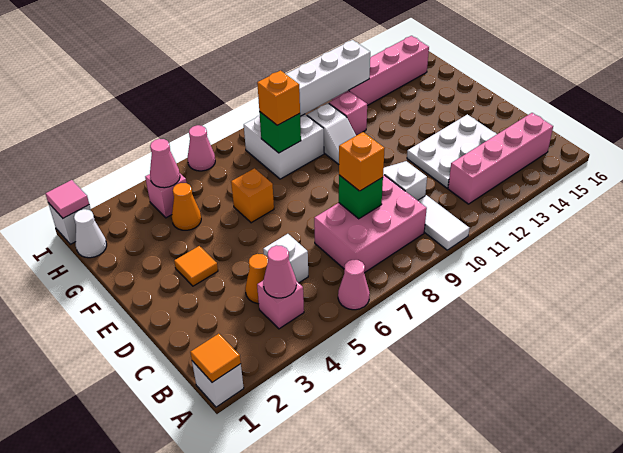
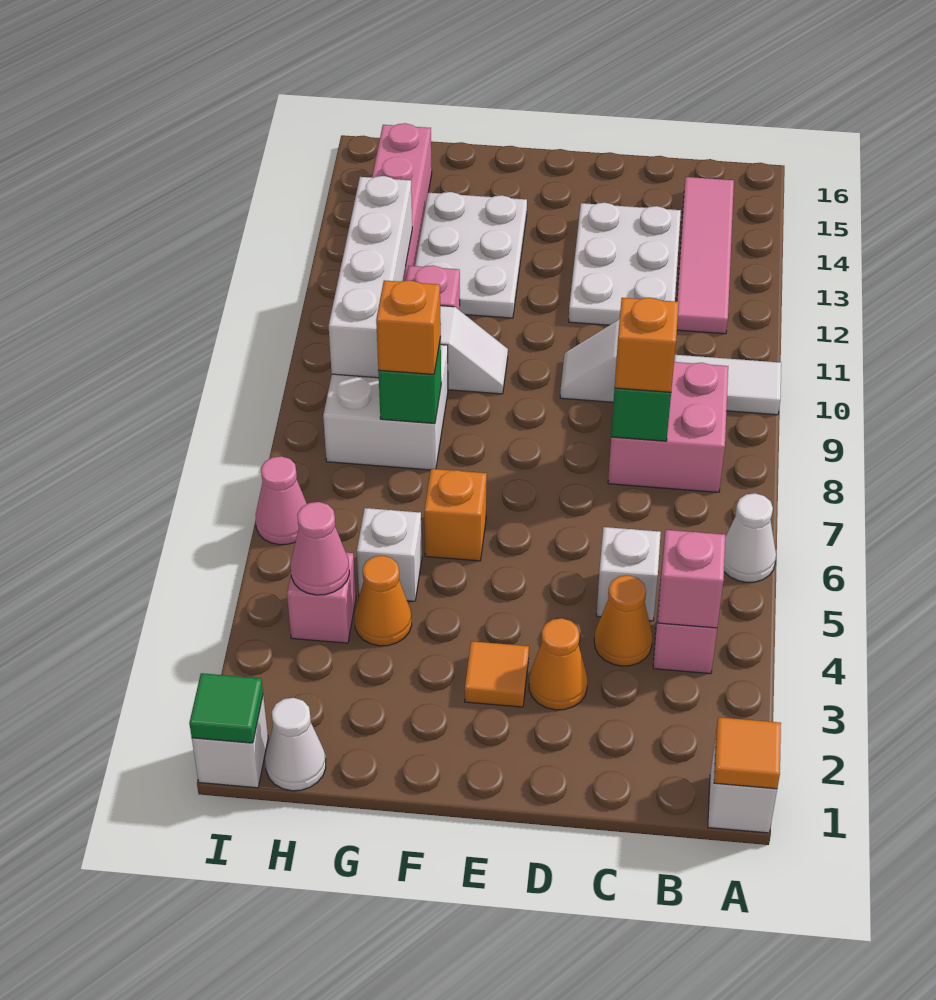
pink 1x1 cone [338,260,370,310] -> white 1x1 cone [724,493,776,582]
pink 1x1 cone [263,245,296,298] -> pink 1x1 brick [658,530,725,628]
pink 2x3 brick [314,175,427,273] -> pink 2x2 brick [608,362,728,492]
pink 1x4 brick [448,113,553,204] -> pink 1x4 tile [677,177,734,334]
none -> orange 1x1 cone [529,618,588,710]
none -> white 2x3 plate [415,192,527,318]
none -> white 1x1 brick [357,508,422,601]
pink 1x1 tile [45,180,89,218] -> green 1x1 tile [189,673,263,743]

